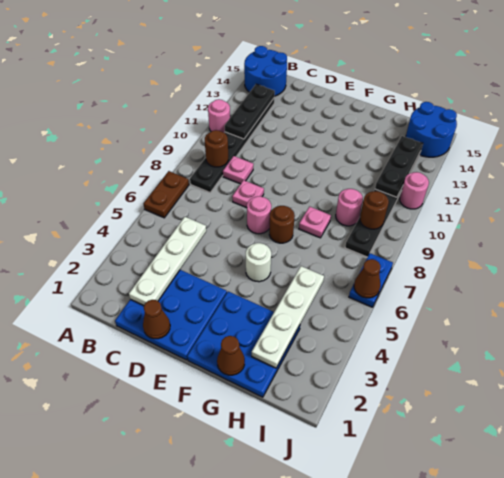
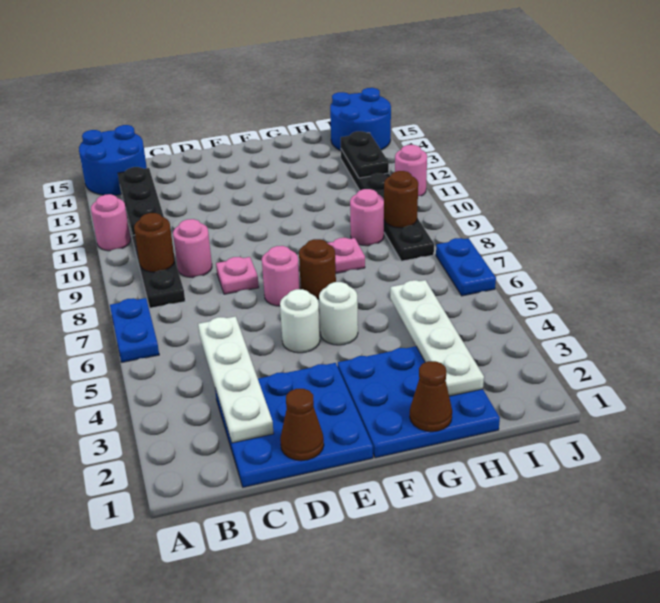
brown 1x2 plate [144,171,189,218] -> blue 1x2 plate [110,298,159,362]
pink 1x1 plate [223,156,253,184] -> pink 1x1 round brick [173,219,212,278]
none -> white 1x1 round brick [280,289,320,353]
black 1x3 plate [375,136,423,197] -> black 1x2 plate [341,131,389,178]
brown 1x1 cone [354,259,381,298] -> none

